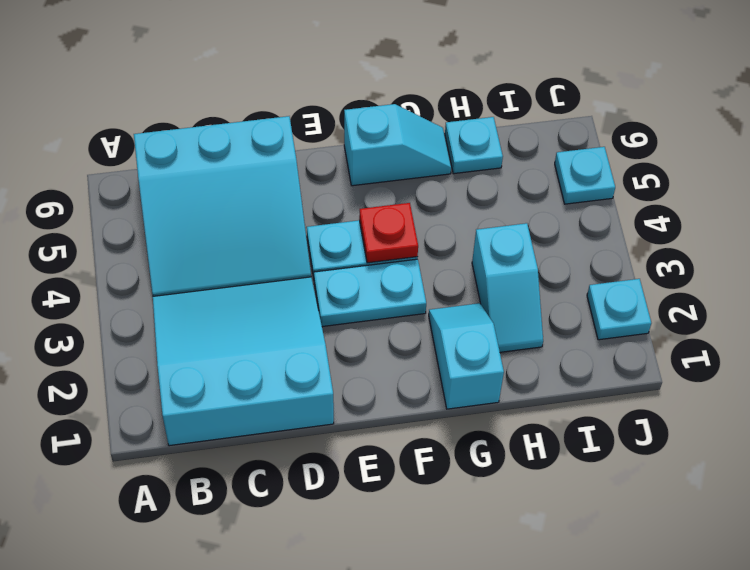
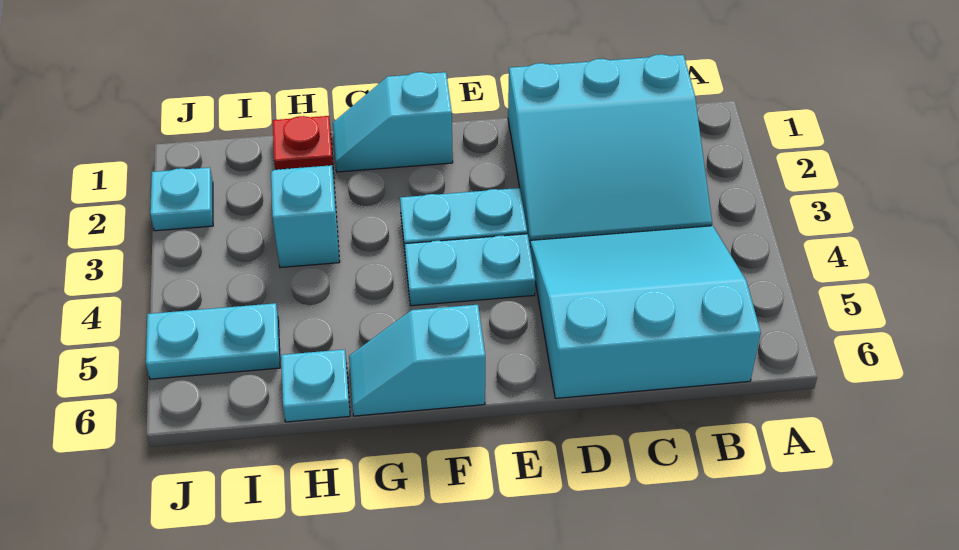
red 1x1 plate [359,203,418,263] -> red 1x1 plate moved to [273,116,333,170]
cyan 1x2 slope [429,303,504,409] -> cyan 1x2 slope turned to [333,72,453,172]
cyan 1x1 plate [555,147,615,204] -> cyan 1x2 plate [146,303,280,379]

